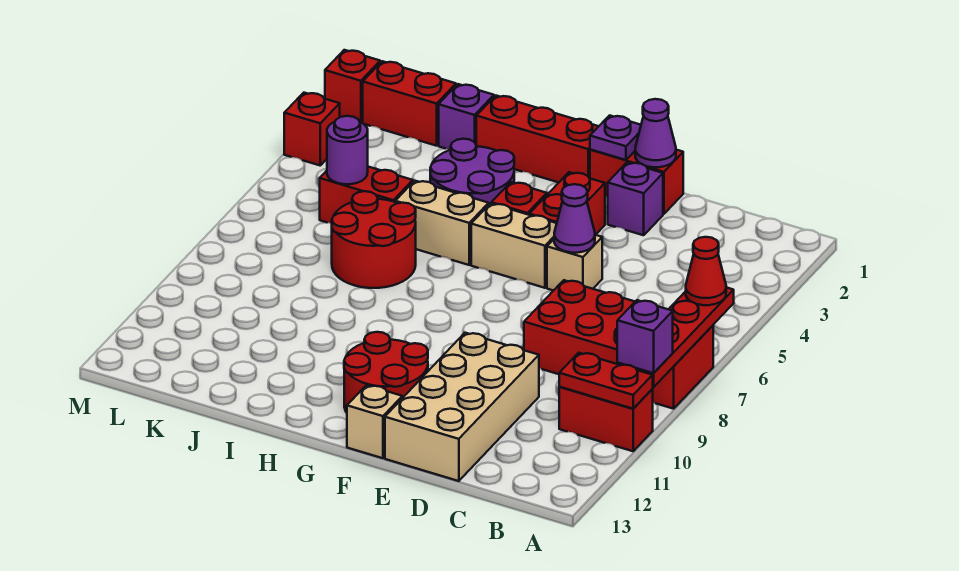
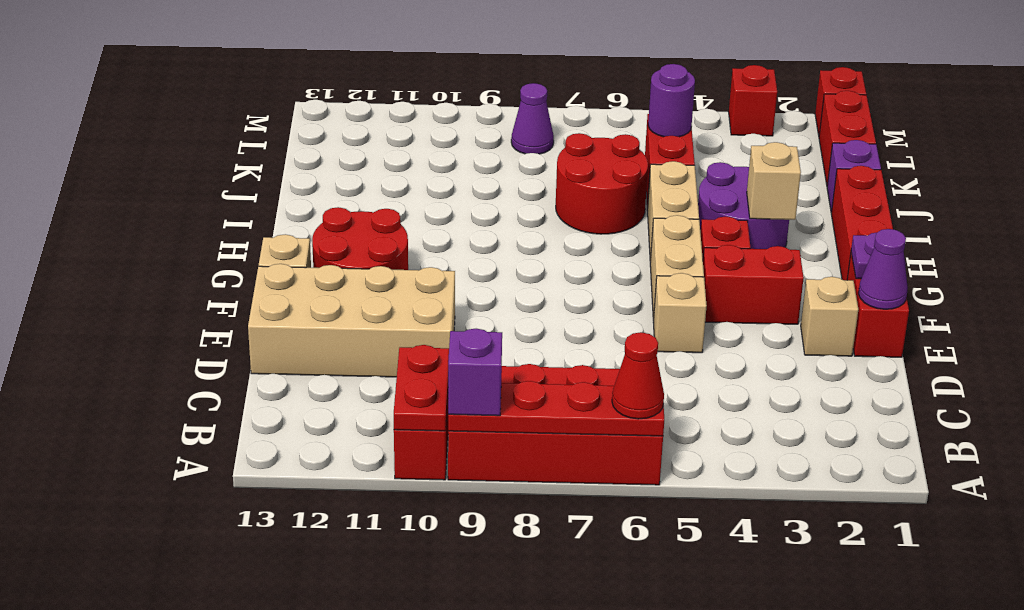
red 2x4 brick [524,280,713,409] -> red 2x4 brick turned to [448,364,663,485]
purple 1x1 brick [608,162,663,235] -> tan 1x1 brick [801,277,858,356]
purple 1x1 cone [554,184,595,253] -> purple 1x1 cone moved to [511,83,554,154]
none -> tan 1x1 brick [747,142,801,220]

